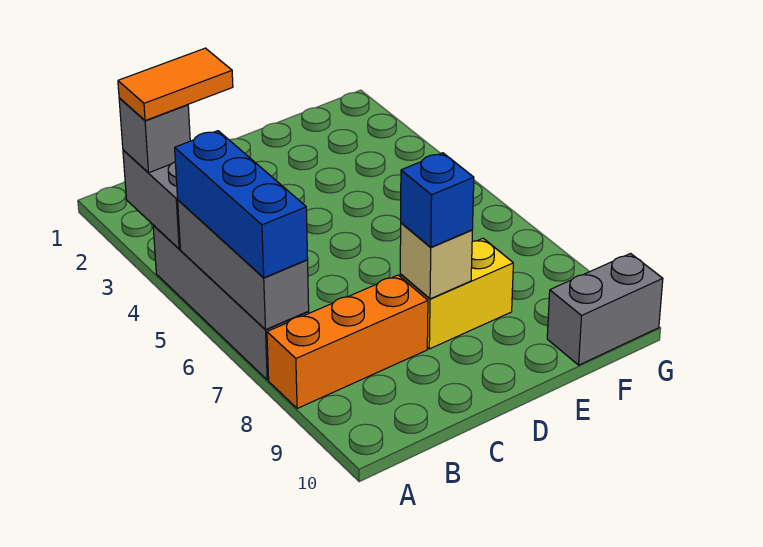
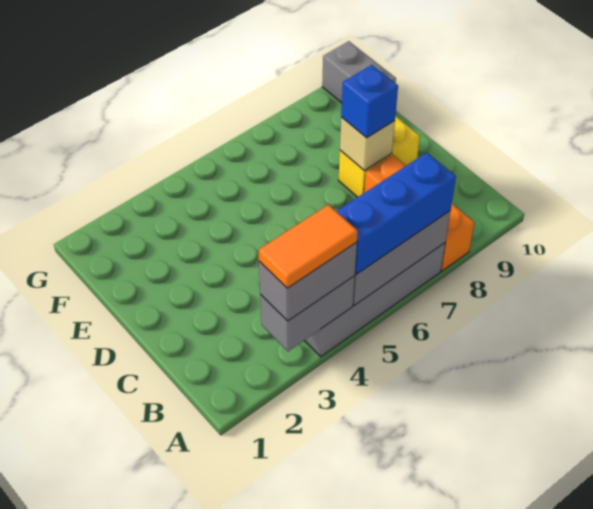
grey 1x1 brick [119,98,190,173] -> grey 1x2 brick [259,242,357,321]
orange 1x2 tile [118,48,233,121] -> orange 1x2 tile turned to [258,205,358,288]
yellow 1x2 brick [400,238,513,349] -> yellow 1x2 brick turned to [339,116,420,197]

